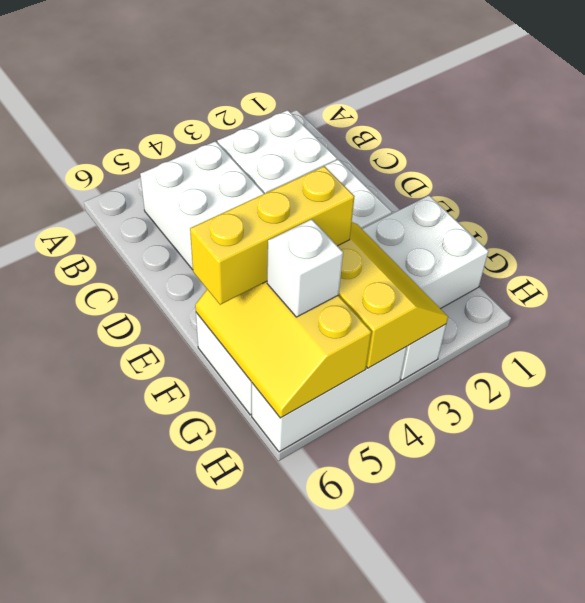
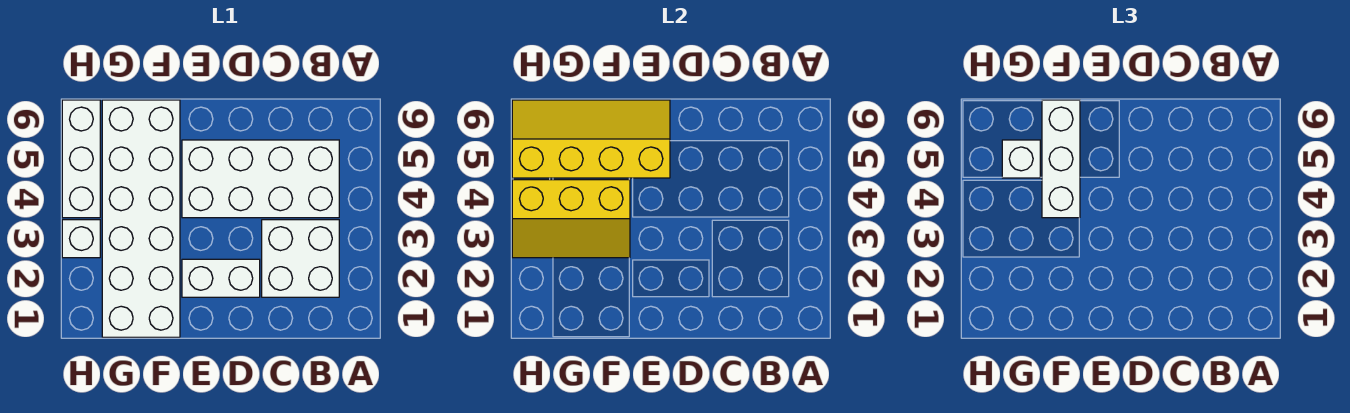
yellow 1x3 brick [190,166,355,305] -> white 1x3 brick [1042,100,1080,218]
yellow 2x3 slope [195,282,371,418] -> yellow 2x4 slope [512,100,670,178]

